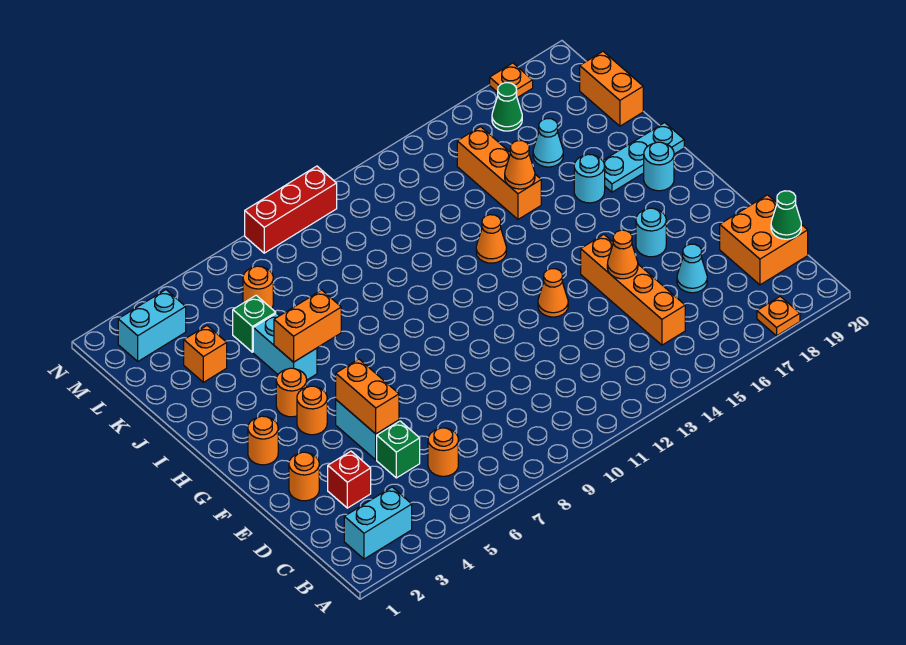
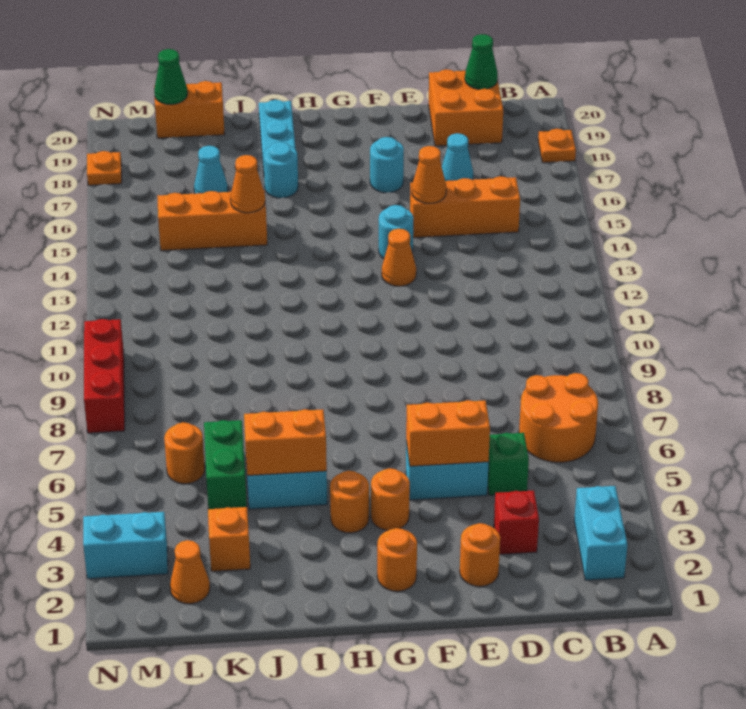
orange 1x1 round brick [428,428,458,476] -> orange 2x2 round brick [519,373,598,462]
orange 1x4 brick [581,235,685,345] -> orange 1x3 brick [410,176,520,238]
cyan 1x1 round brick [644,142,674,191] -> cyan 1x1 round brick moved to [379,205,413,259]
orange 1x2 brick [274,290,341,362] -> orange 1x2 brick turned to [244,409,327,476]
orange 1x1 cone [476,215,507,263] -> orange 1x1 cone moved to [170,540,210,604]
green 1x1 brick [233,295,276,352] -> green 1x2 brick [204,420,247,509]
cyan 1x2 brick [118,290,186,361] -> cyan 1x2 brick turned to [83,512,168,579]
green 1x1 cone [492,83,522,131] -> green 1x1 cone moved to [154,49,188,105]

